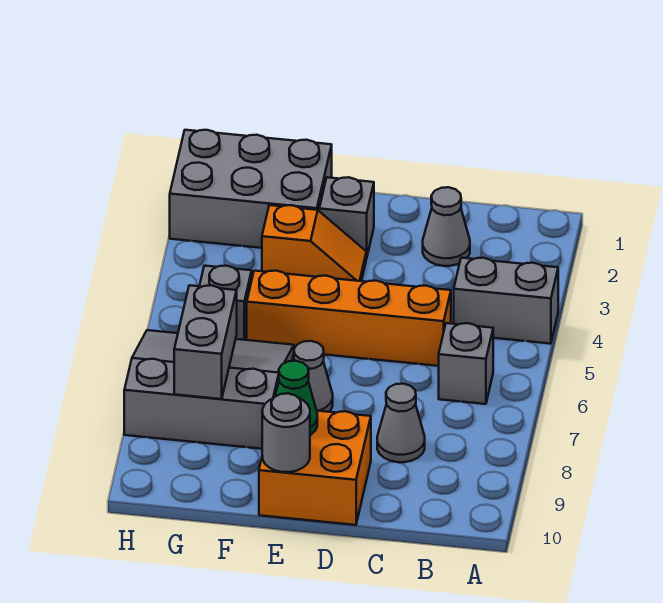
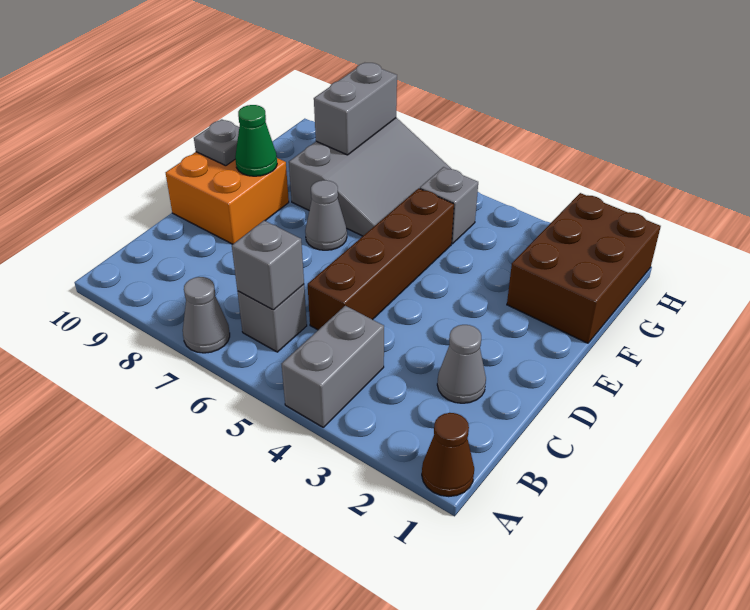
none -> brown 1x1 cone [422,413,474,497]
orange 1x4 brick [247,271,451,366] -> brown 1x4 brick [308,188,454,330]
grey 1x1 cone [377,384,425,462] -> grey 1x1 cone moved to [183,277,230,353]
grey 1x1 brick [319,177,374,258] -> grey 1x1 brick moved to [232,221,304,310]
orange 1x2 slope [262,205,366,281] -> none
grey 1x1 round brick [262,394,310,472] -> grey 1x1 plate [194,119,239,166]
grey 2x3 brick [170,130,332,248] -> brown 2x3 brick [507,193,661,343]
grey 1x2 brick [174,285,237,399] -> grey 1x2 brick turned to [314,63,397,155]

